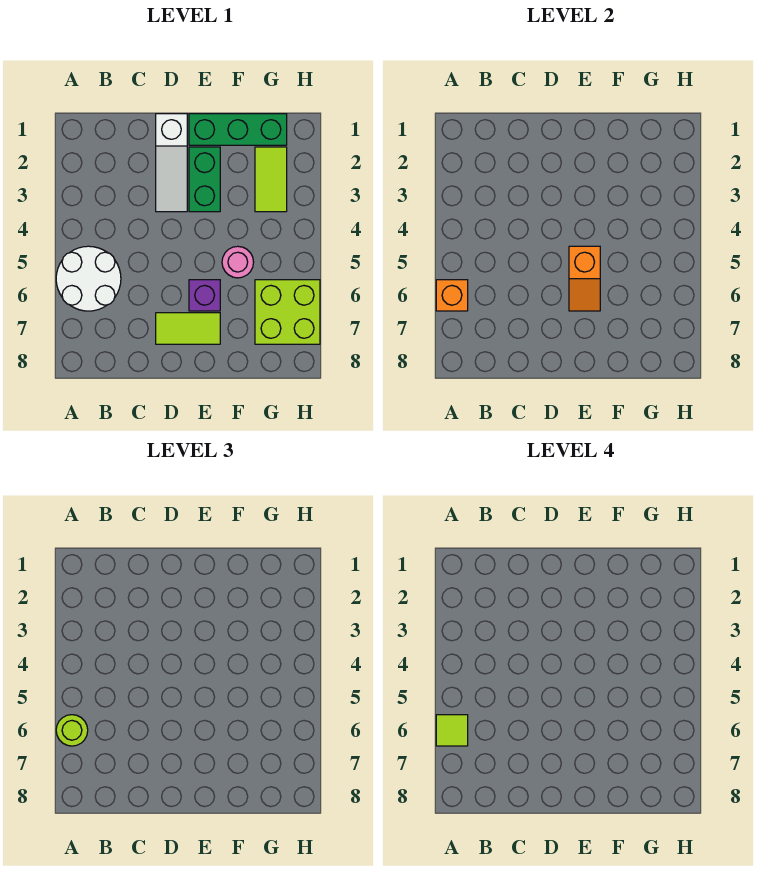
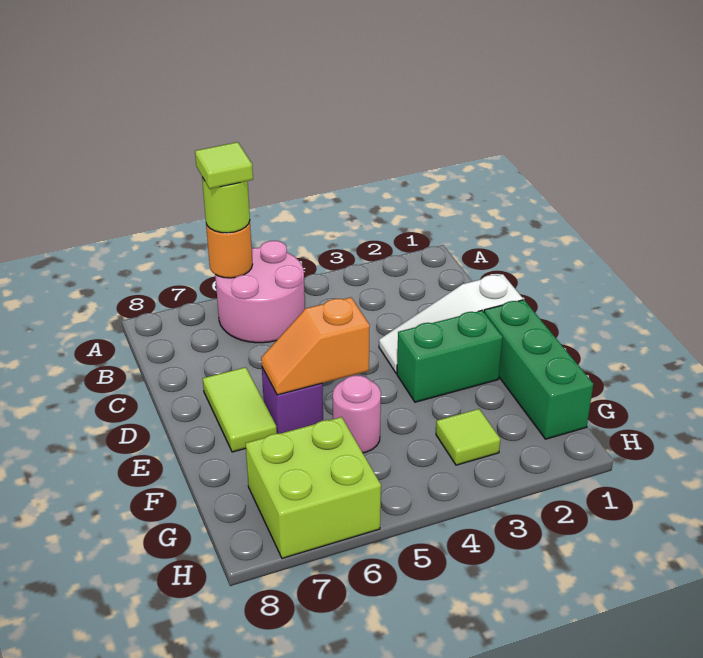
white 2x2 round brick [56,246,121,311] -> pink 2x2 round brick [215,241,305,343]
orange 1x1 brick [436,280,468,311] -> orange 1x1 round brick [206,221,253,278]
lime 1x2 tile [255,147,287,212] -> lime 1x1 tile [436,409,500,465]

